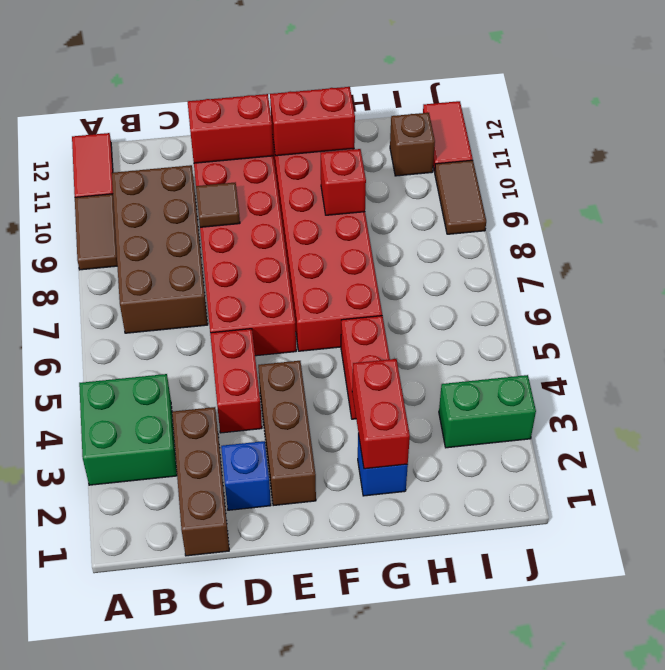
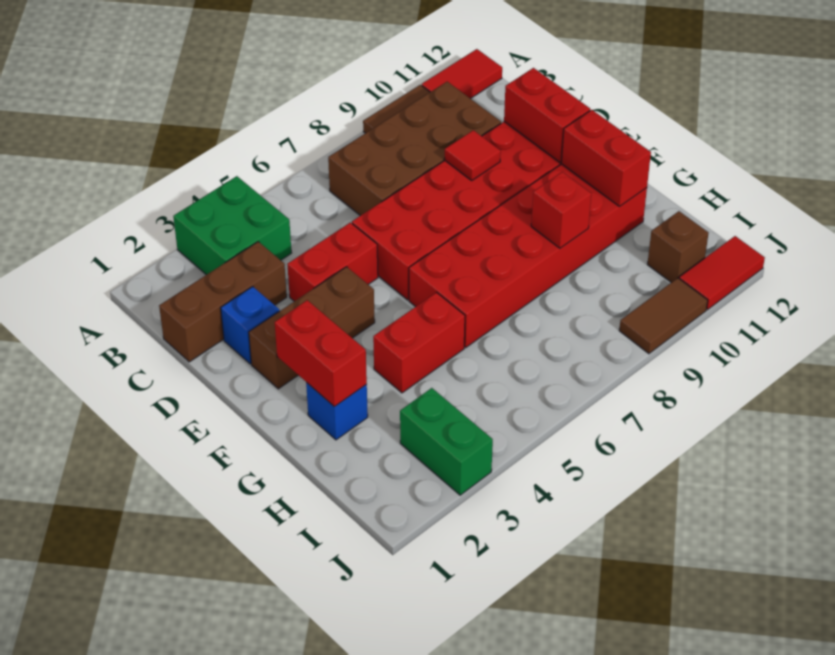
brown 1x1 tile [196,183,240,227] -> red 1x1 tile [445,130,501,180]
red 1x2 brick [352,359,410,469] -> red 1x2 brick turned to [275,300,367,407]

